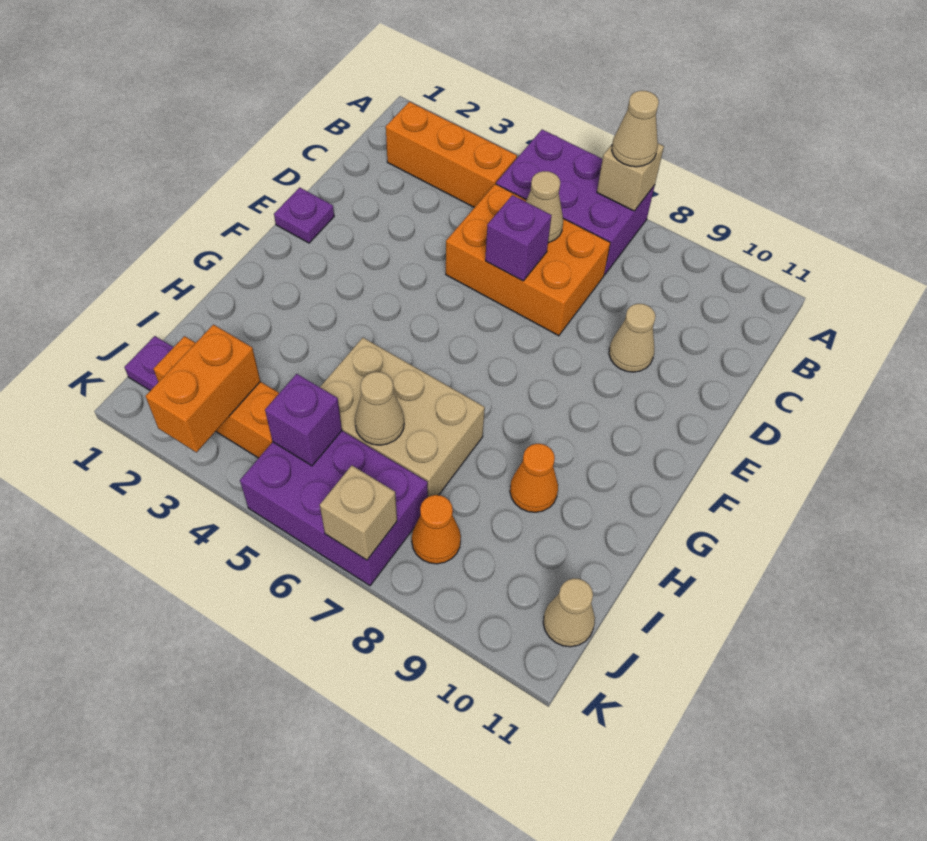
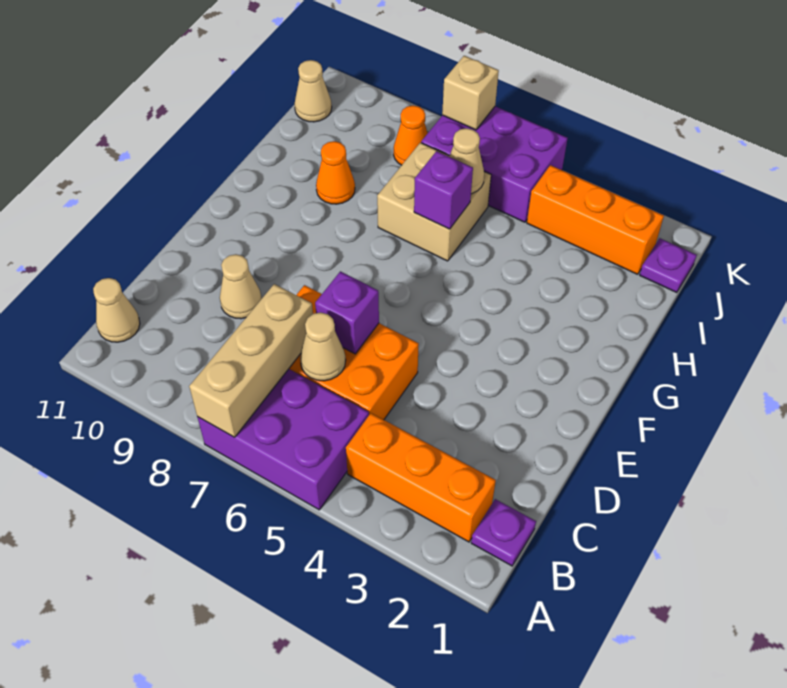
tan 1x1 brick [597,143,664,211] -> tan 1x3 brick [189,284,313,437]
tan 1x1 cone [612,91,659,167] -> tan 1x1 cone moved to [93,278,140,342]
purple 1x1 plate [274,187,334,243] -> purple 1x1 plate moved to [471,499,536,566]
tan 2x3 brick [320,338,485,497] -> tan 2x2 brick [377,143,491,261]
orange 1x2 brick [145,325,260,452] -> none
purple 1x1 brick [265,374,342,466] -> purple 1x1 brick moved to [414,151,473,229]

